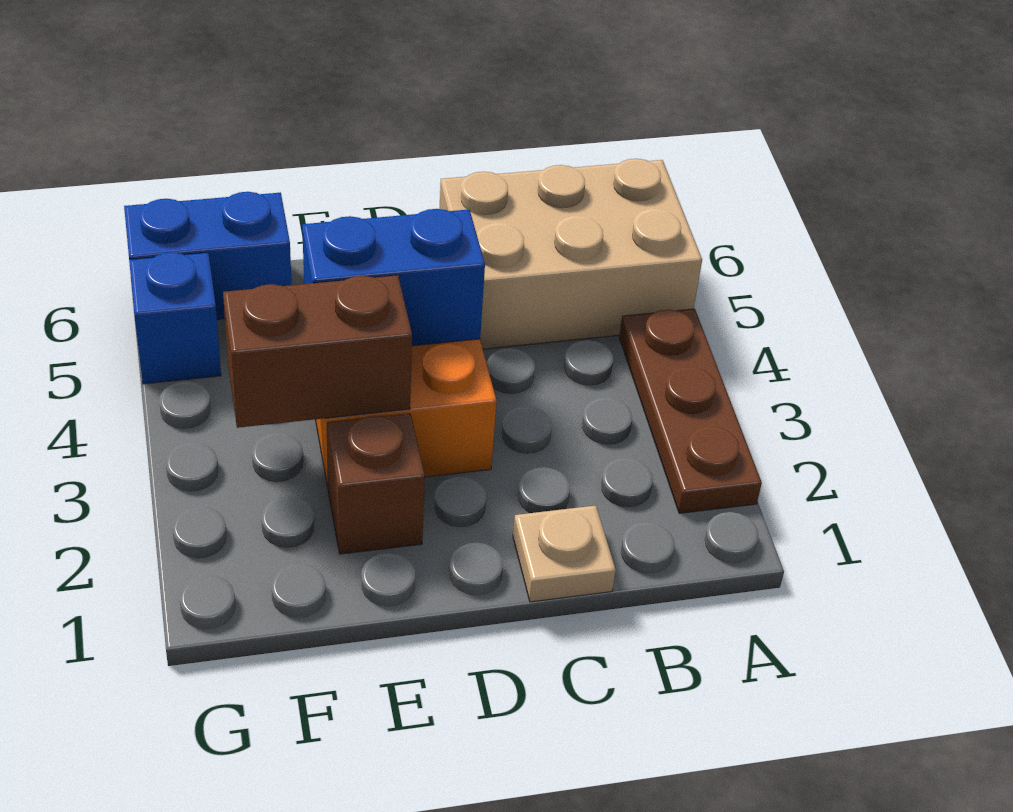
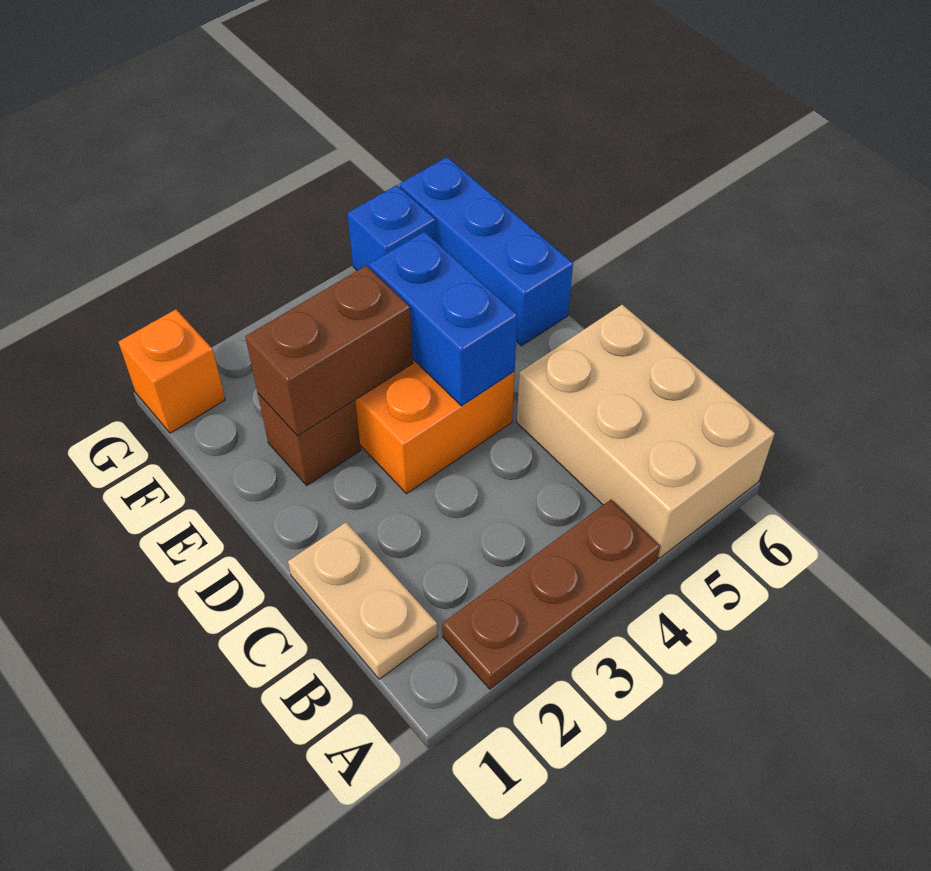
tan 1x1 plate [513,505,616,602] -> tan 1x2 plate [288,522,437,679]
brown 1x2 brick [223,275,412,428] -> brown 1x2 brick turned to [245,265,413,436]
blue 1x2 brick [124,192,292,319] -> blue 1x3 brick [399,157,573,346]
none -> orange 1x1 brick [119,309,225,433]

